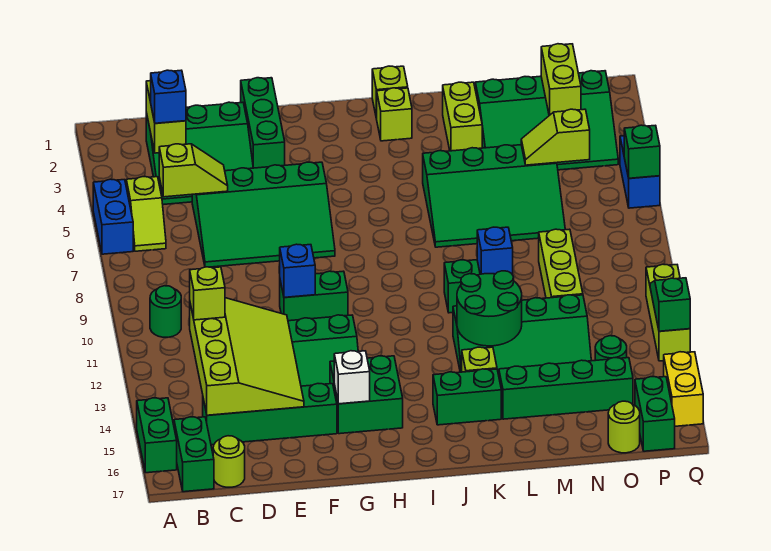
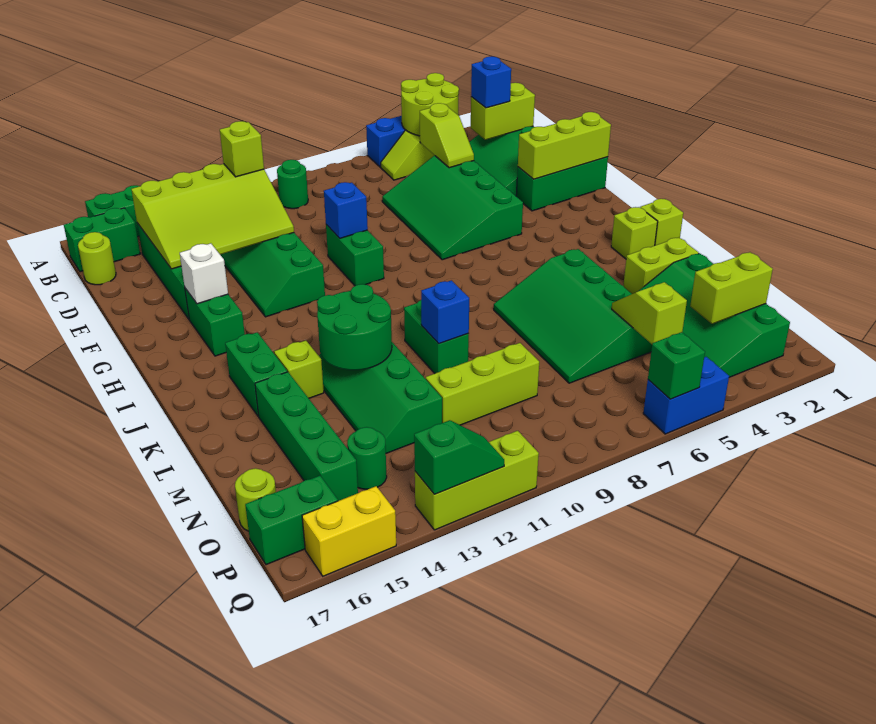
none -> lime 2x2 round brick [401,73,459,136]
none -> lime 1x3 brick [518,112,611,179]
green 2x2 brick [330,356,403,434] -> green 1x2 brick [185,288,245,356]

